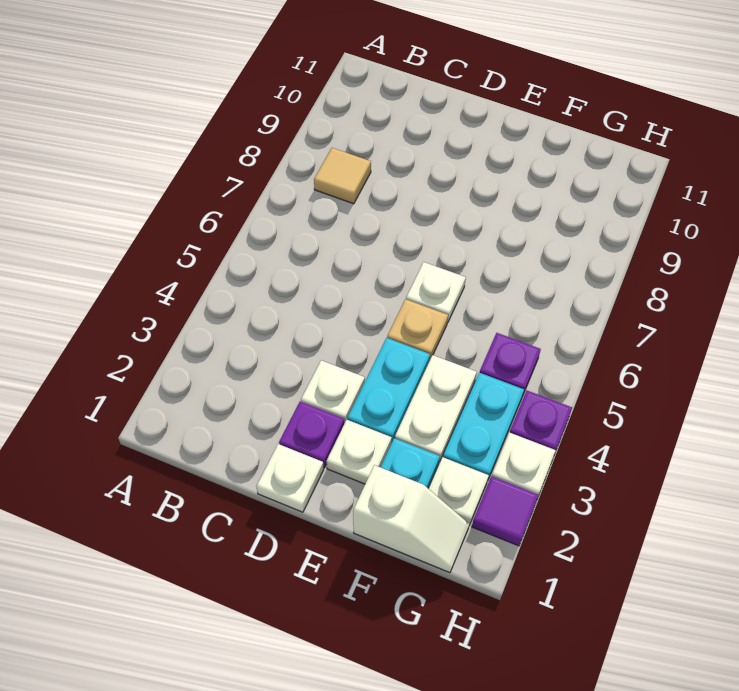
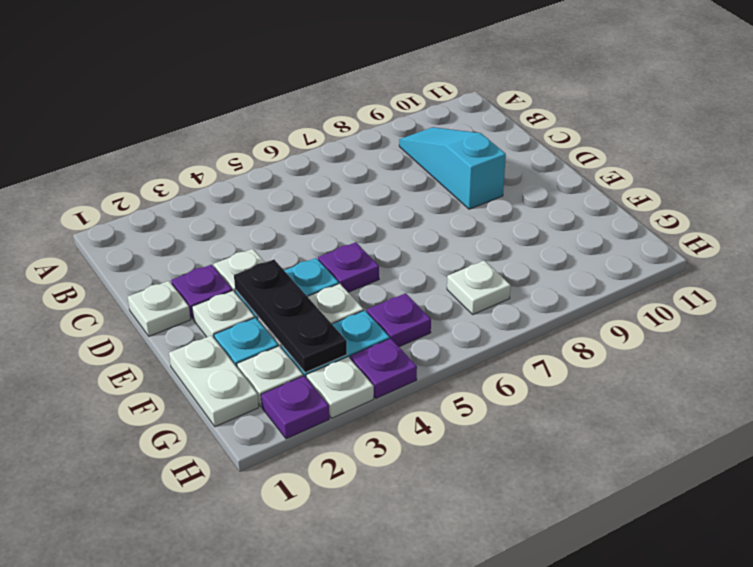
tan 1x1 tile [314,148,371,204] -> none
none -> cyan 1x3 slope [399,127,506,209]
none -> black 1x3 plate [234,260,347,373]
tan 1x1 plate [387,299,448,361] -> purple 1x1 plate [318,242,379,292]
white 1x1 plate [406,262,466,323] -> white 1x1 plate moved to [447,260,511,314]
white 1x2 slope [353,465,469,573] -> white 1x2 plate [169,335,259,427]
purple 1x1 tile [472,476,538,546] -> purple 1x1 plate [261,376,329,439]

